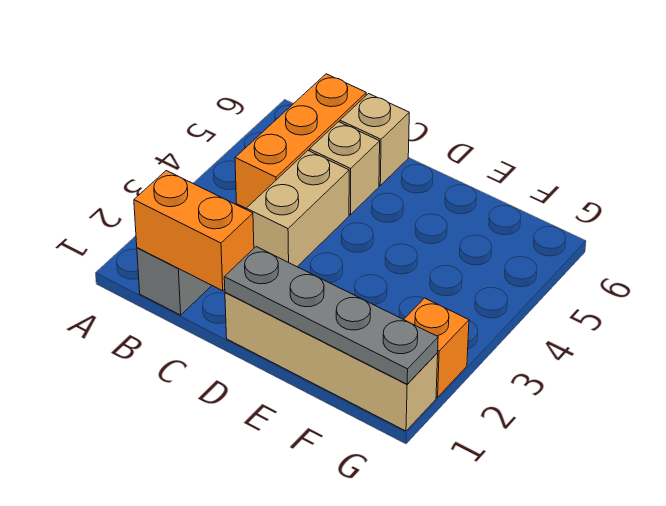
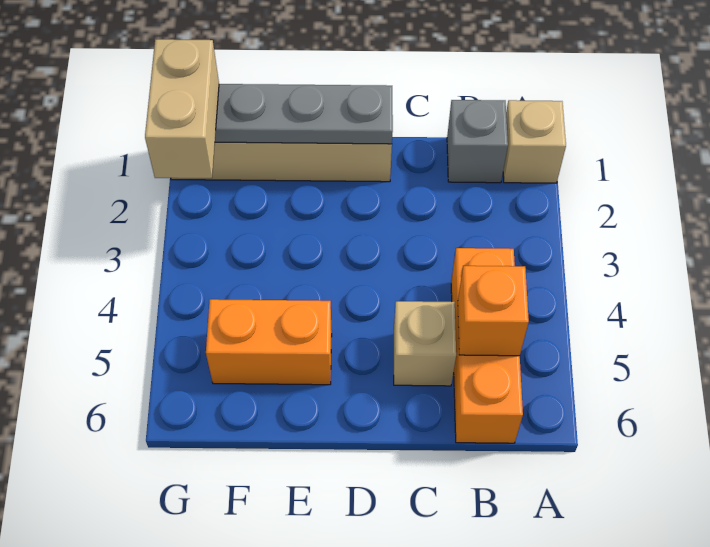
orange 1x2 brick [134,171,254,291] -> orange 1x2 brick moved to [206,299,332,385]
tan 1x2 brick [246,151,349,267] -> tan 1x2 brick moved to [145,39,219,178]
tan 1x1 brick [340,94,409,185] -> tan 1x1 brick moved to [503,100,566,183]
orange 1x1 brick [404,298,469,397] -> orange 1x1 brick moved to [458,266,529,356]

